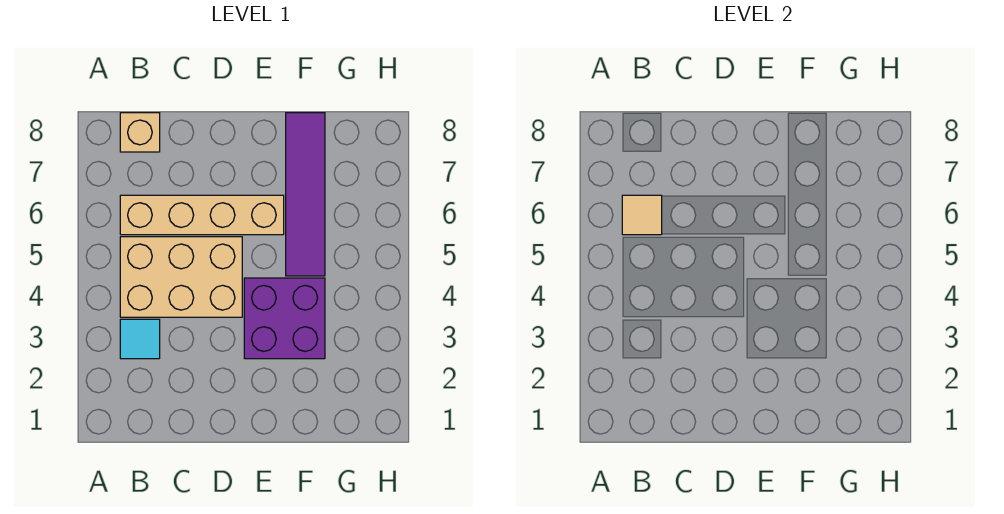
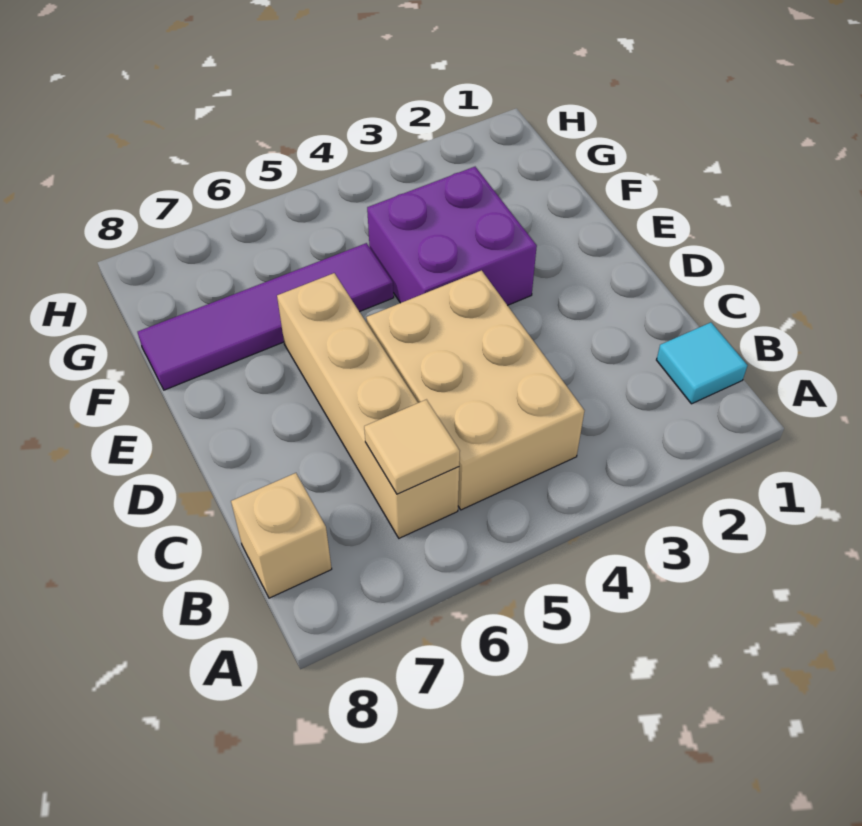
cyan 1x1 tile [120,319,160,359] -> cyan 1x1 tile moved to [657,322,747,404]

